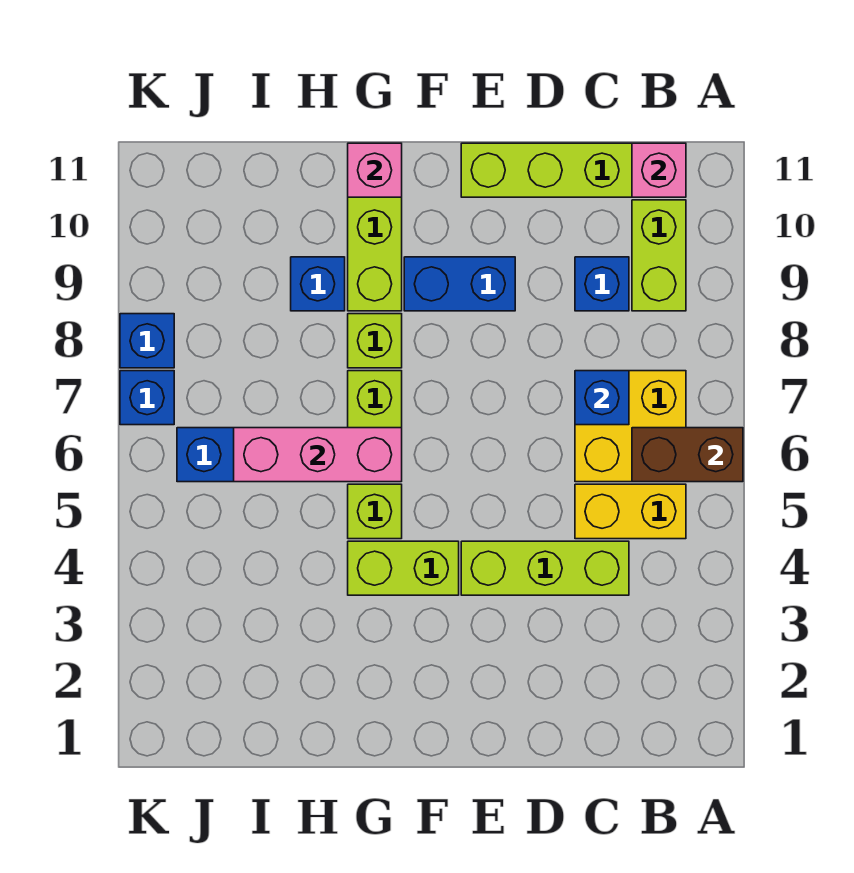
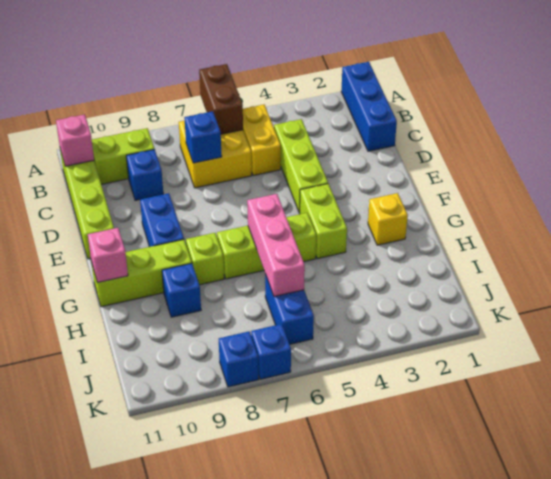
none -> blue 1x3 brick [341,62,397,151]
none -> yellow 1x1 brick [368,193,408,245]

